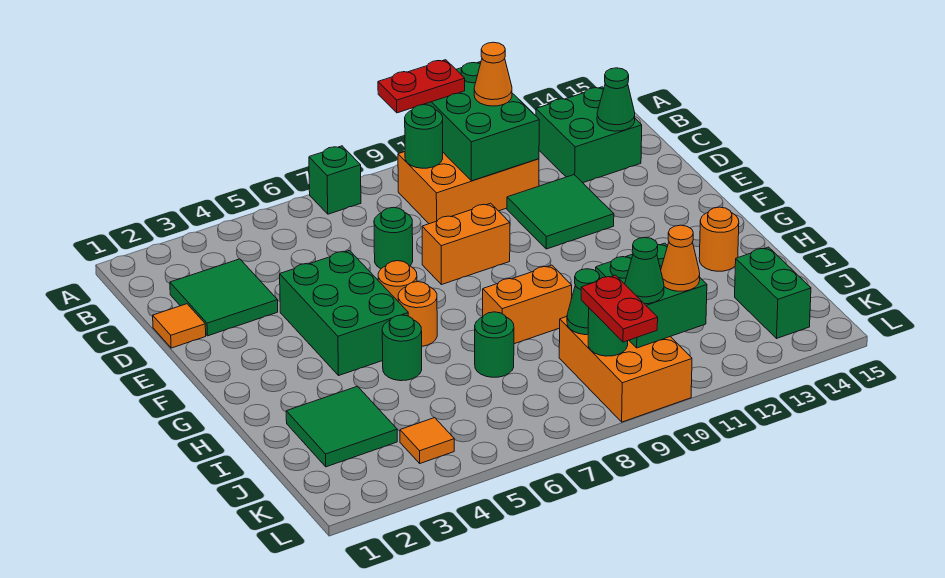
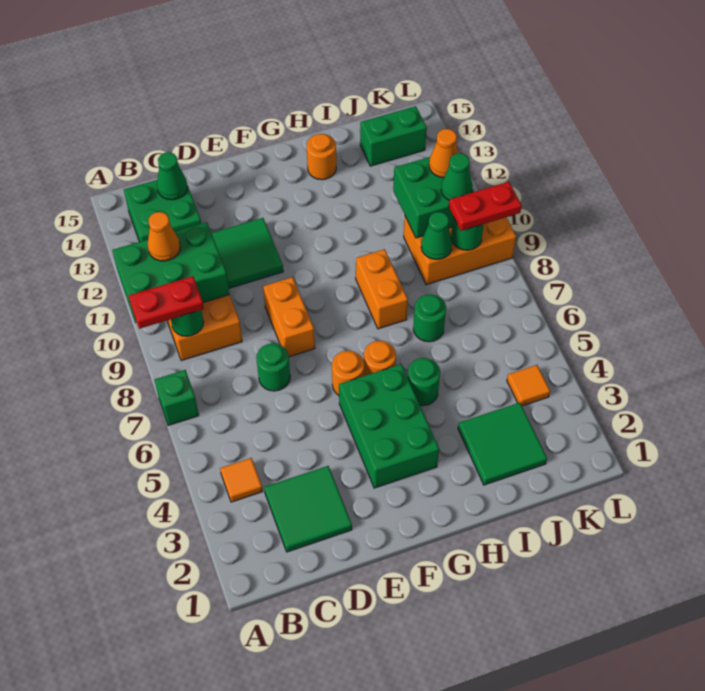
red 1x2 plate [378,60,465,113] -> red 1x2 plate turned to [129,276,204,329]
orange 1x1 tile [153,304,206,348] -> orange 1x1 tile moved to [220,458,263,502]
green 2x3 brick [280,250,408,375] -> green 2x3 brick turned to [339,364,439,488]

